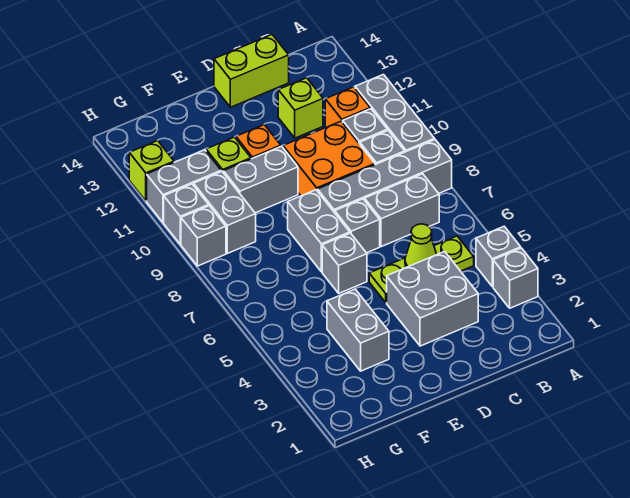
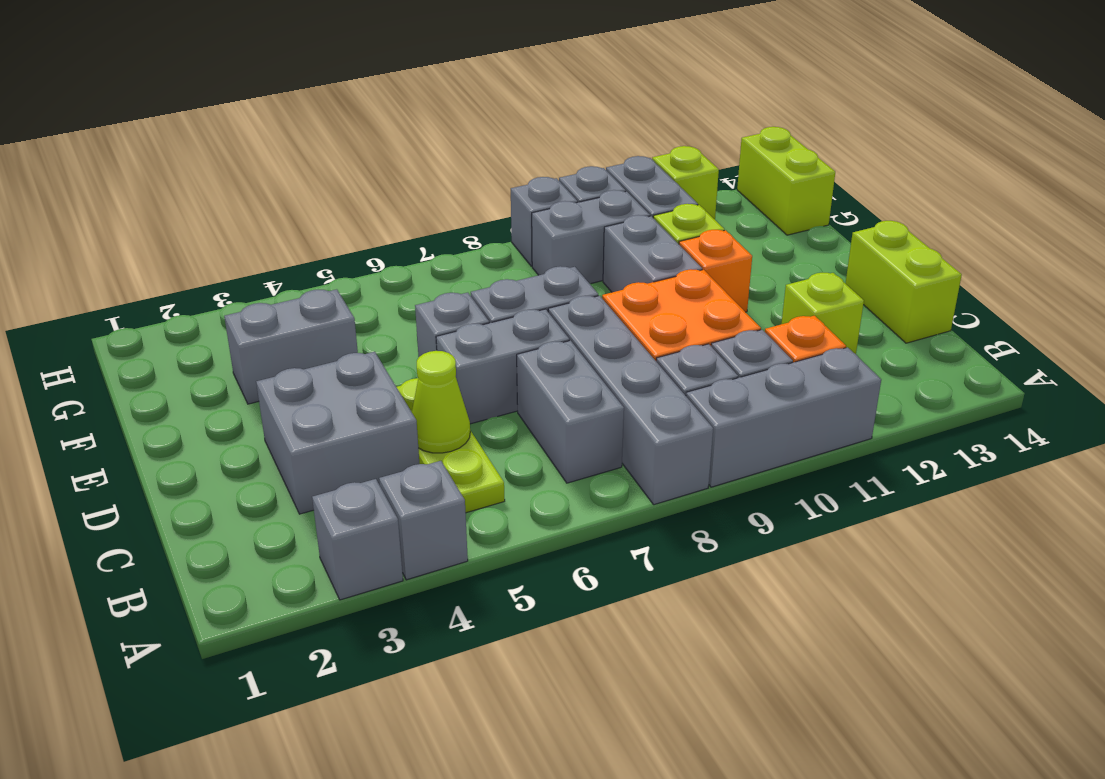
grey 1x1 brick [335,199,380,253] -> grey 1x2 brick [436,309,569,424]
none -> lime 1x2 brick [737,127,835,235]

